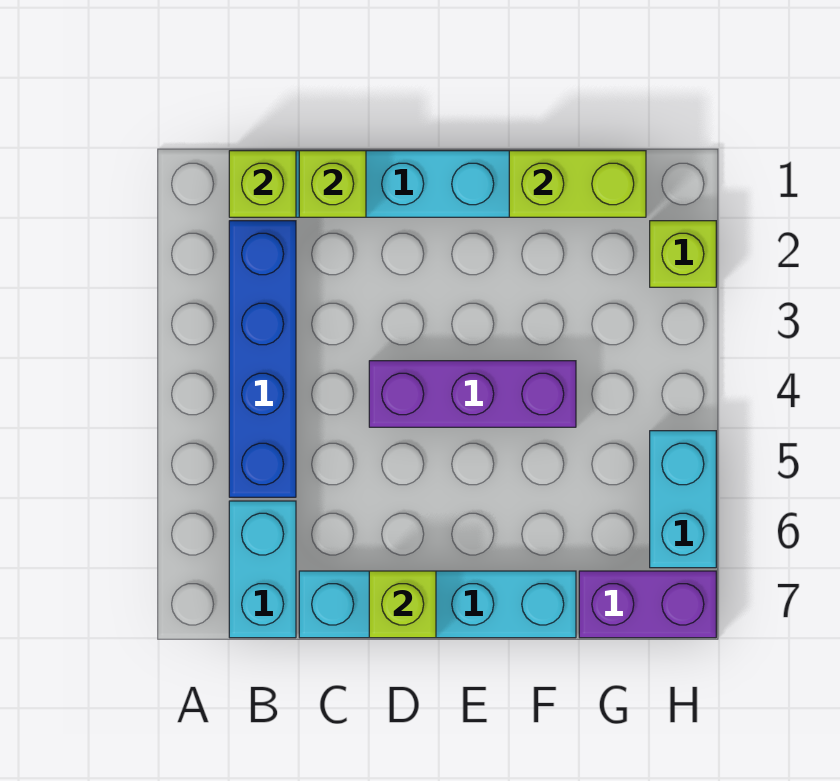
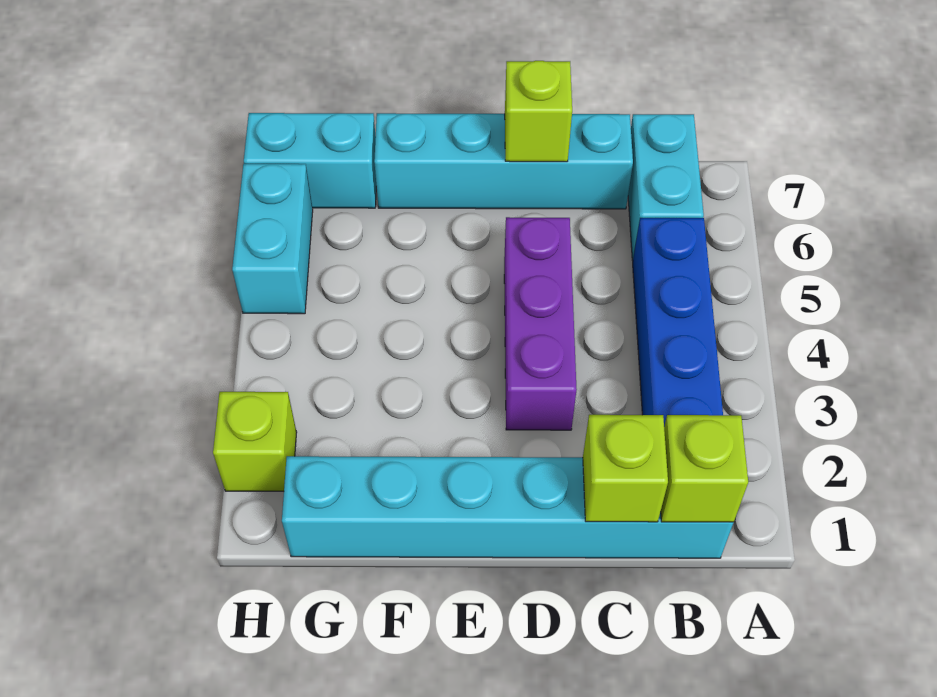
purple 1x3 brick [369,361,576,427] -> purple 1x3 brick turned to [504,217,577,430]
lime 1x2 brick [509,151,646,217] -> none
purple 1x2 brick [579,571,716,638] -> cyan 1x2 brick [244,113,376,208]

